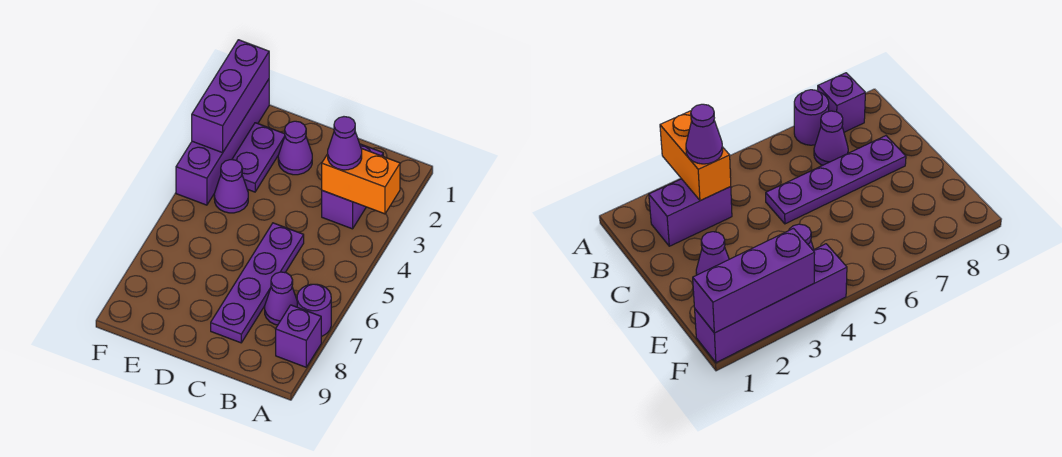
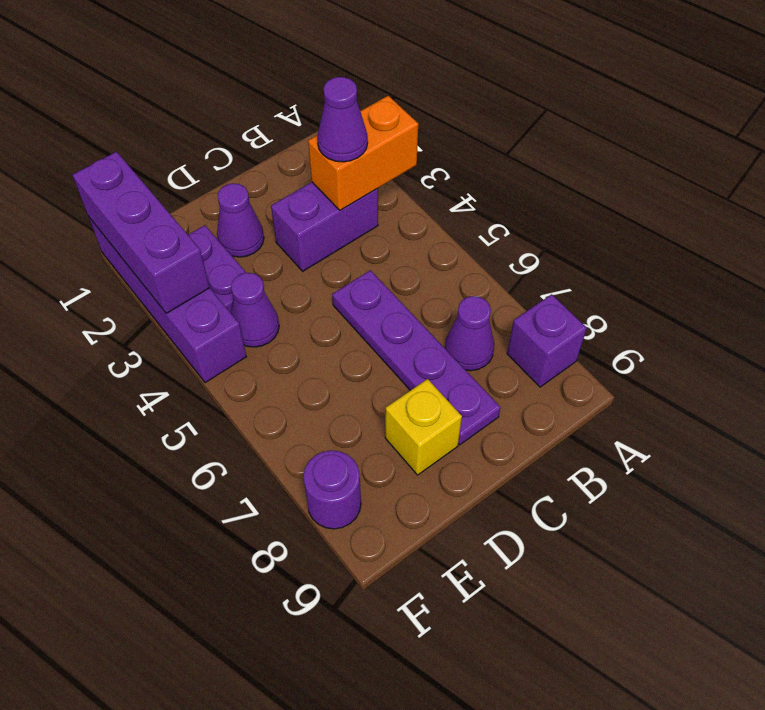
purple 1x1 round brick [297,284,331,336] -> purple 1x1 round brick moved to [303,450,361,529]
purple 1x2 brick [322,144,383,229] -> purple 1x2 brick turned to [271,182,378,271]
none -> yellow 1x1 brick [385,379,462,475]

